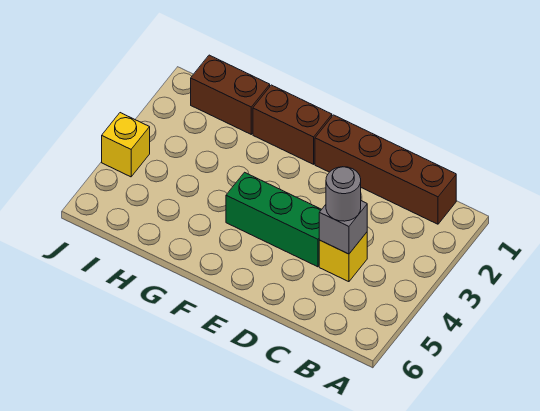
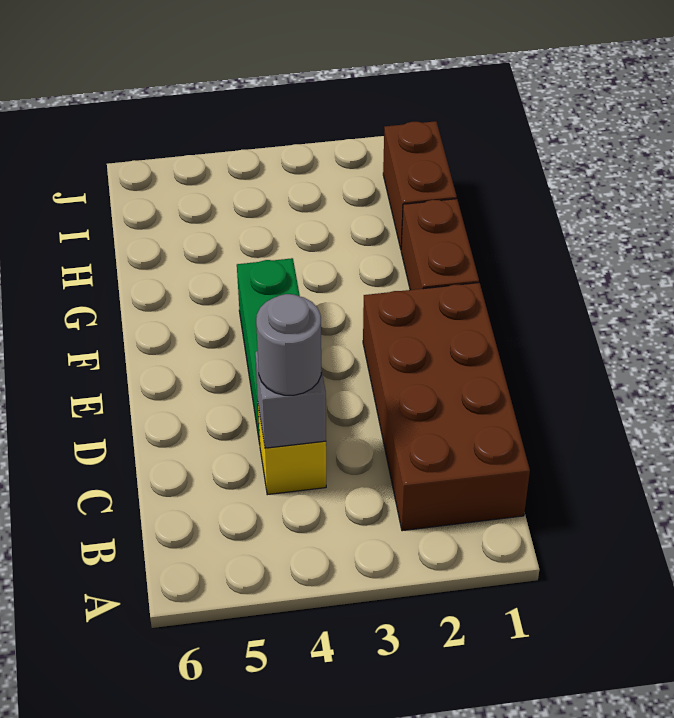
brown 1x4 brick [315,115,456,224] -> brown 2x4 brick [363,283,530,531]
yellow 1x1 brick [102,113,150,177] -> none

